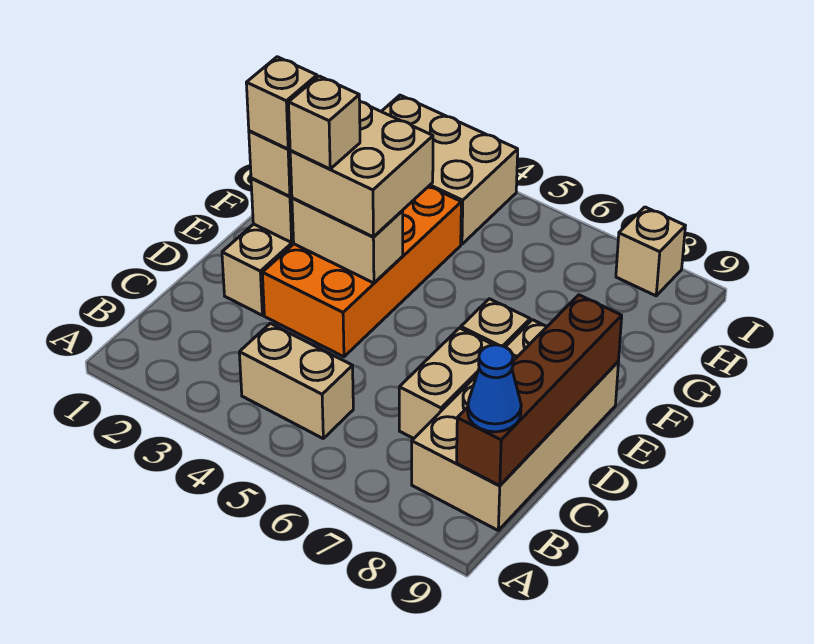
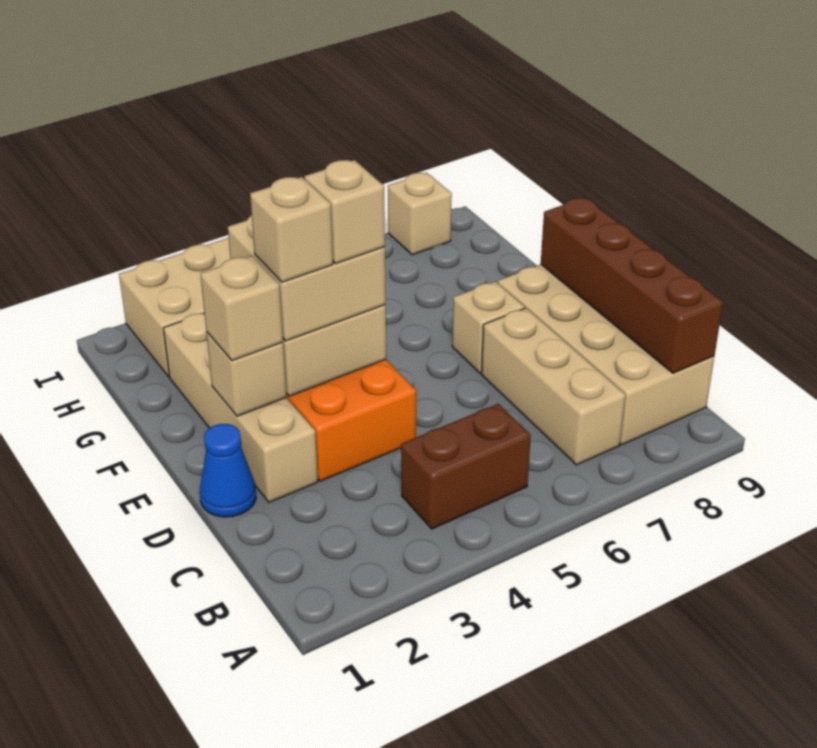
tan 1x2 brick [239,323,353,438] -> brown 1x2 brick [401,404,531,529]
blue 1x1 cone [468,345,521,432] -> blue 1x1 cone moved to [200,424,256,517]
tan 1x2 brick [399,328,493,438] -> tan 1x3 brick [482,308,625,465]
tan 1x1 brick [246,57,317,149] -> tan 1x1 brick moved to [304,160,385,264]

